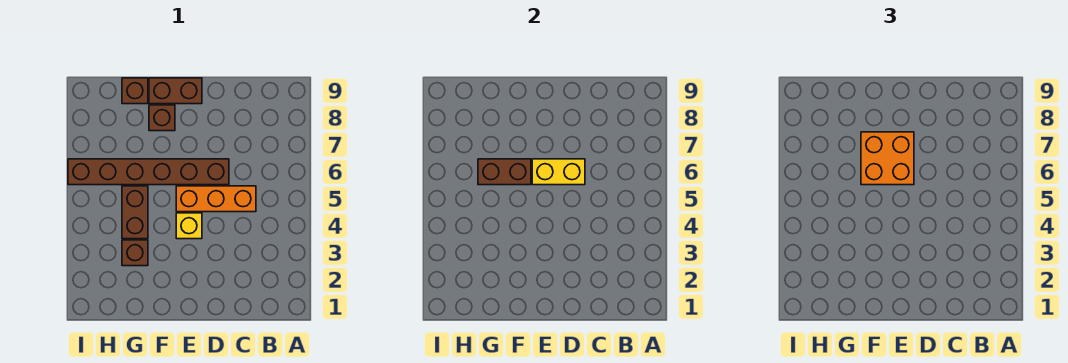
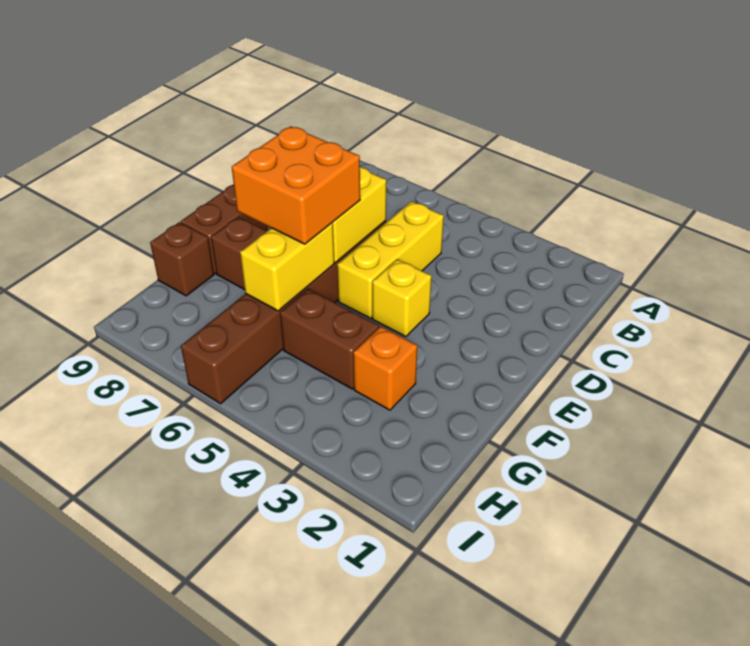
orange 1x3 brick [176,186,256,212] -> yellow 1x3 brick [337,201,444,319]
brown 1x2 brick [478,159,531,185] -> yellow 1x2 brick [240,223,334,311]
brown 1x1 brick [122,240,148,266] -> orange 1x1 brick [353,326,417,410]

